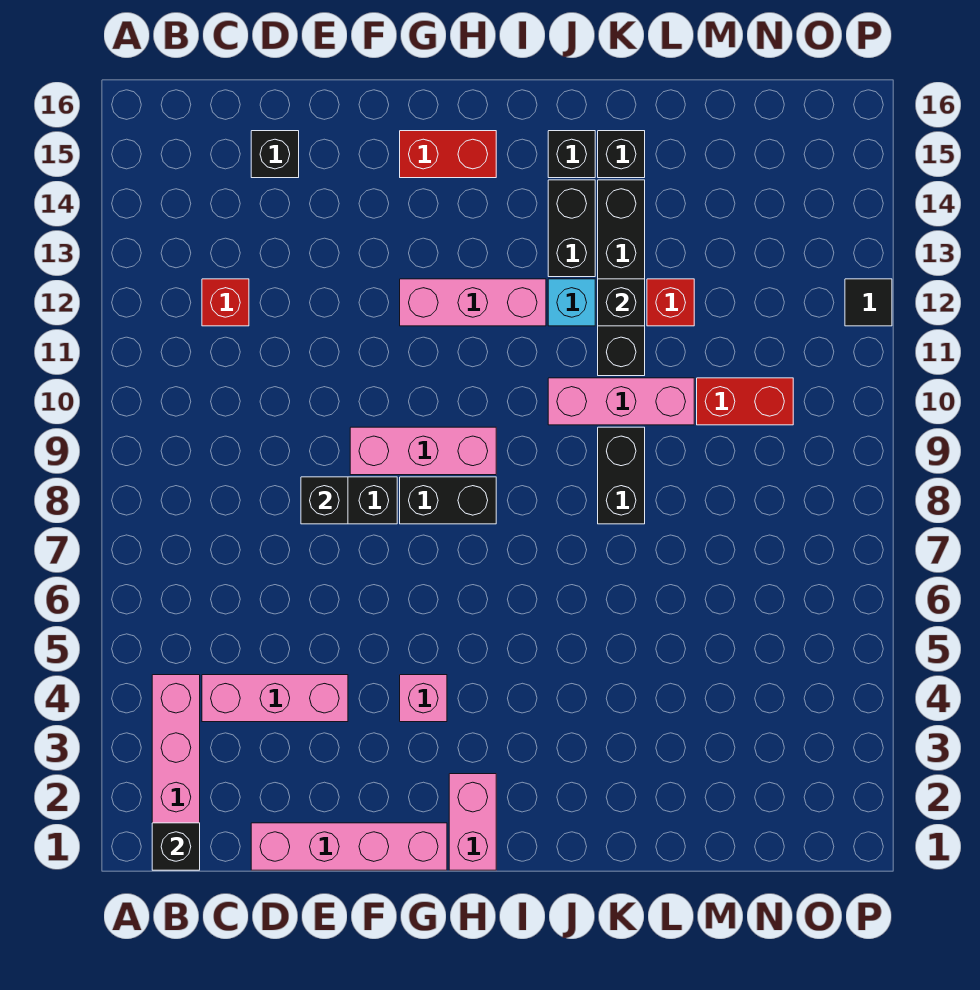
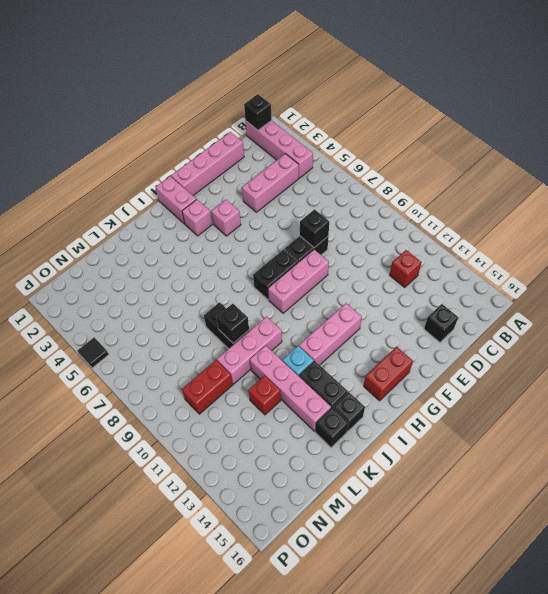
none -> pink 1x1 brick [182,200,212,236]
black 1x4 brick [598,180,645,376] -> pink 1x4 brick [250,345,331,431]
black 1x1 brick [598,279,645,326] -> black 1x1 brick moved to [216,303,249,343]
black 1x1 tile [845,279,892,326] -> black 1x1 tile moved to [78,338,109,368]

